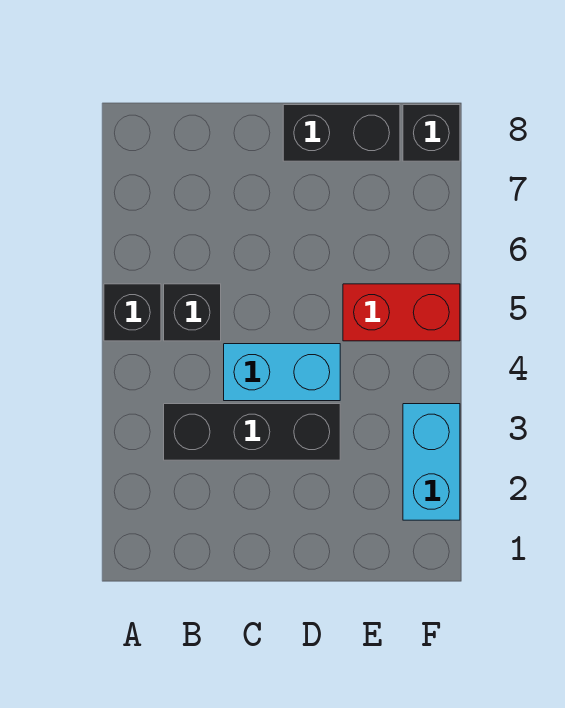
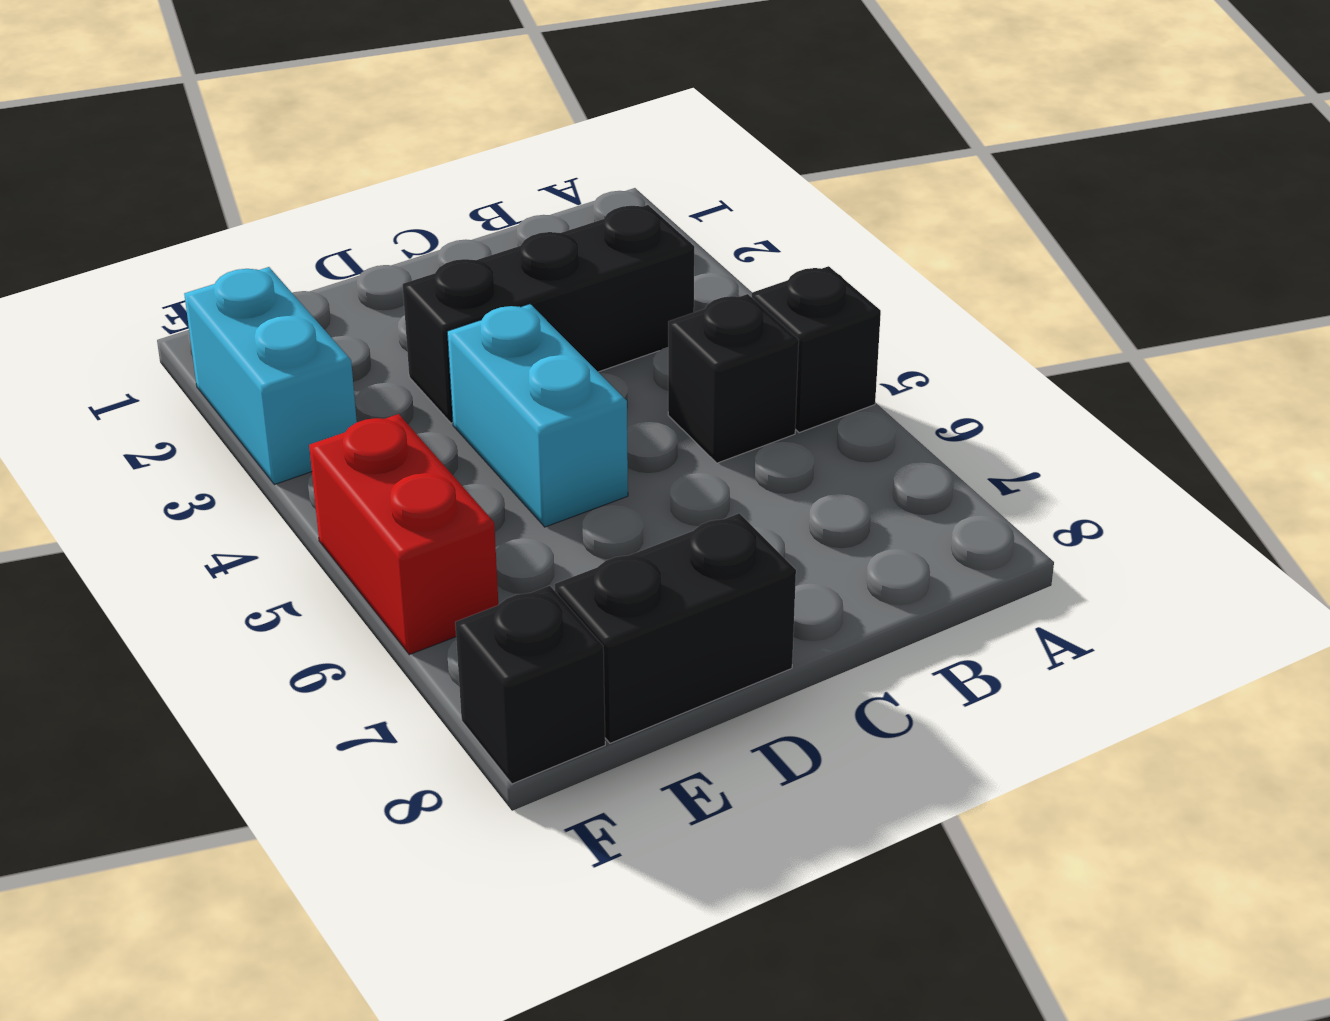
cyan 1x2 brick [224,344,340,401] -> cyan 1x2 brick turned to [447,304,628,527]
red 1x2 brick [343,284,460,341] -> red 1x2 brick turned to [309,414,498,655]

